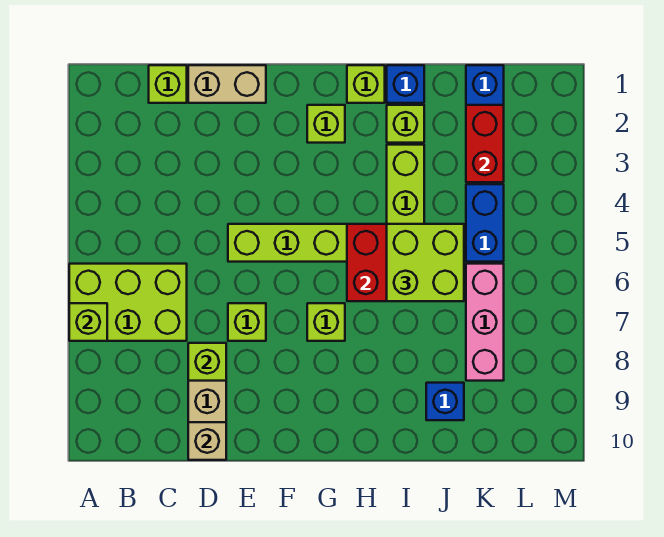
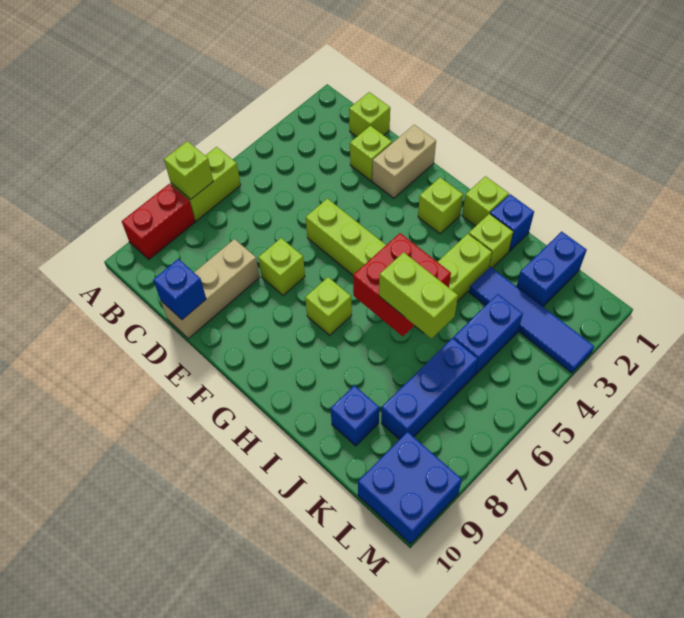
lime 2x3 brick [69,264,187,341] -> lime 1x2 brick [171,147,241,221]
tan 1x2 brick [188,65,266,103] -> tan 1x2 brick turned to [372,125,436,198]
lime 1x1 brick [188,343,226,381] -> lime 1x1 brick moved to [350,126,392,181]
tan 1x1 brick [188,422,226,460] -> blue 1x1 brick [153,259,206,320]
lime 2x2 brick [387,224,464,301] -> lime 1x2 brick [379,252,458,339]
none -> blue 1x4 tile [469,267,594,373]
red 1x2 brick [466,105,504,182] -> red 1x2 brick moved to [122,184,195,259]
pink 1x3 brick [466,264,504,381] -> blue 1x3 brick [381,338,478,440]
none -> blue 2x2 brick [358,432,462,544]

